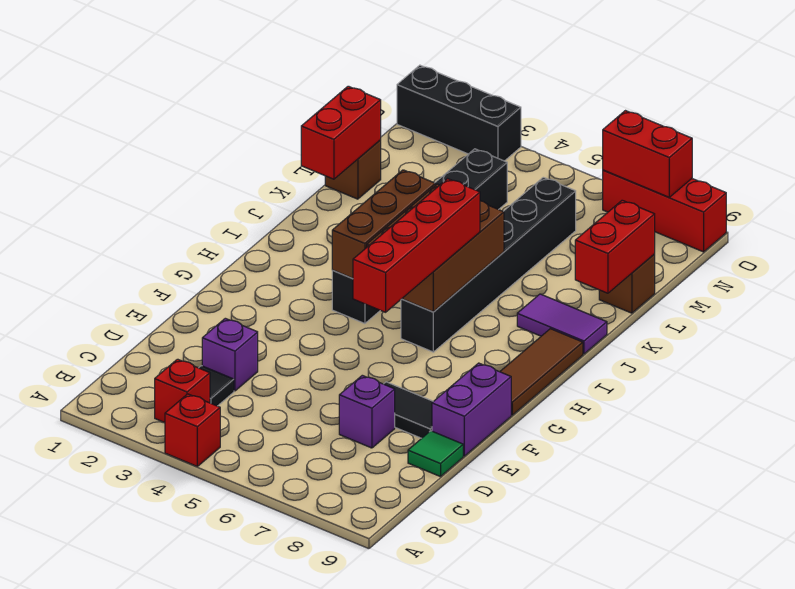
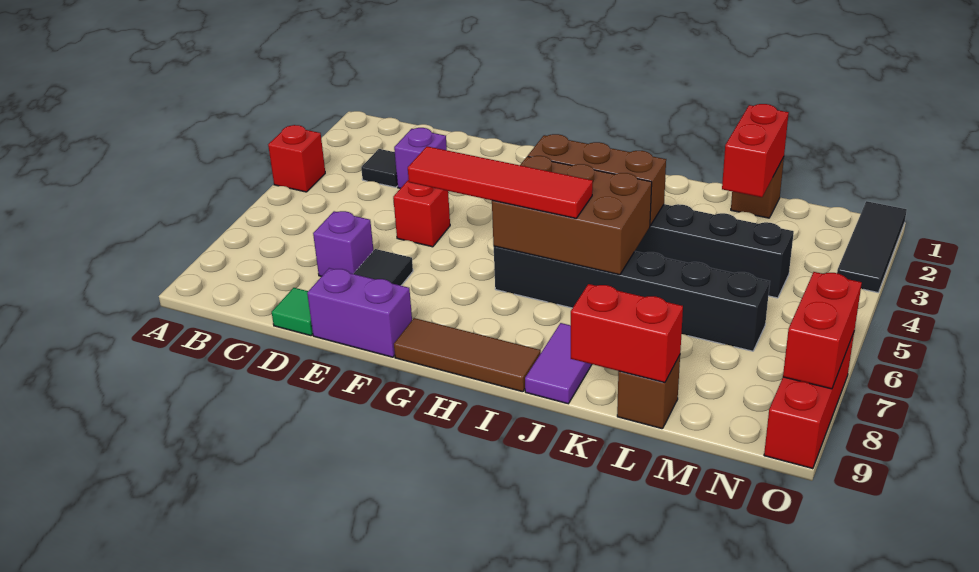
red 1x1 brick [155,359,210,423] -> red 1x1 brick moved to [393,180,450,247]
red 1x4 brick [353,179,480,312] -> red 1x4 tile [408,146,593,218]
red 1x2 brick [301,86,381,179] -> red 1x2 brick turned to [722,104,789,197]
black 1x3 brick [397,65,521,161] -> black 1x3 tile [837,201,907,292]

